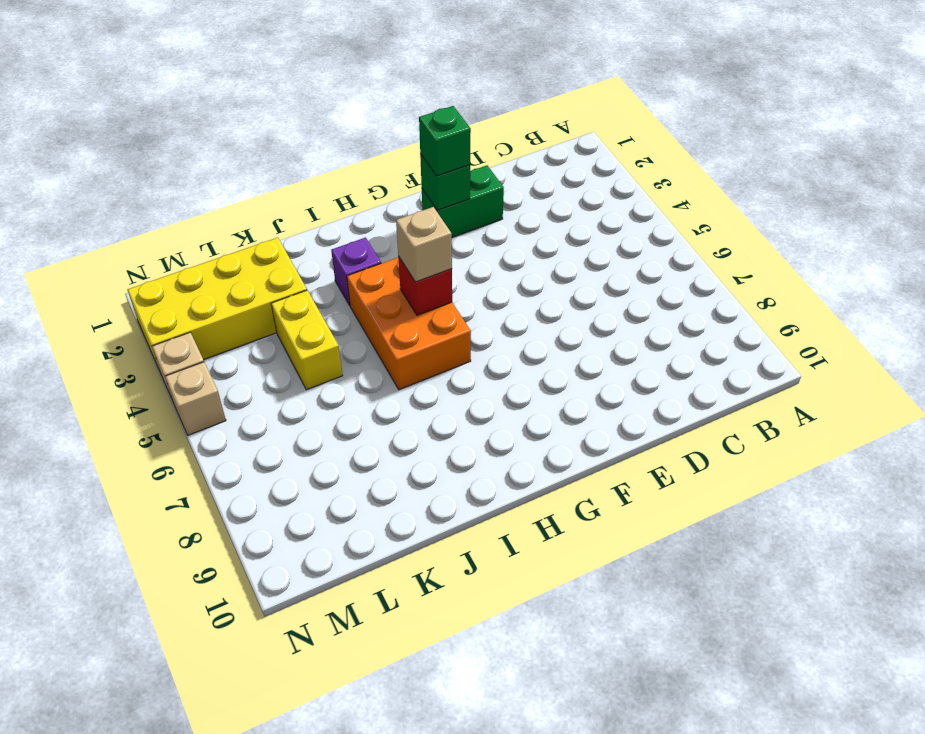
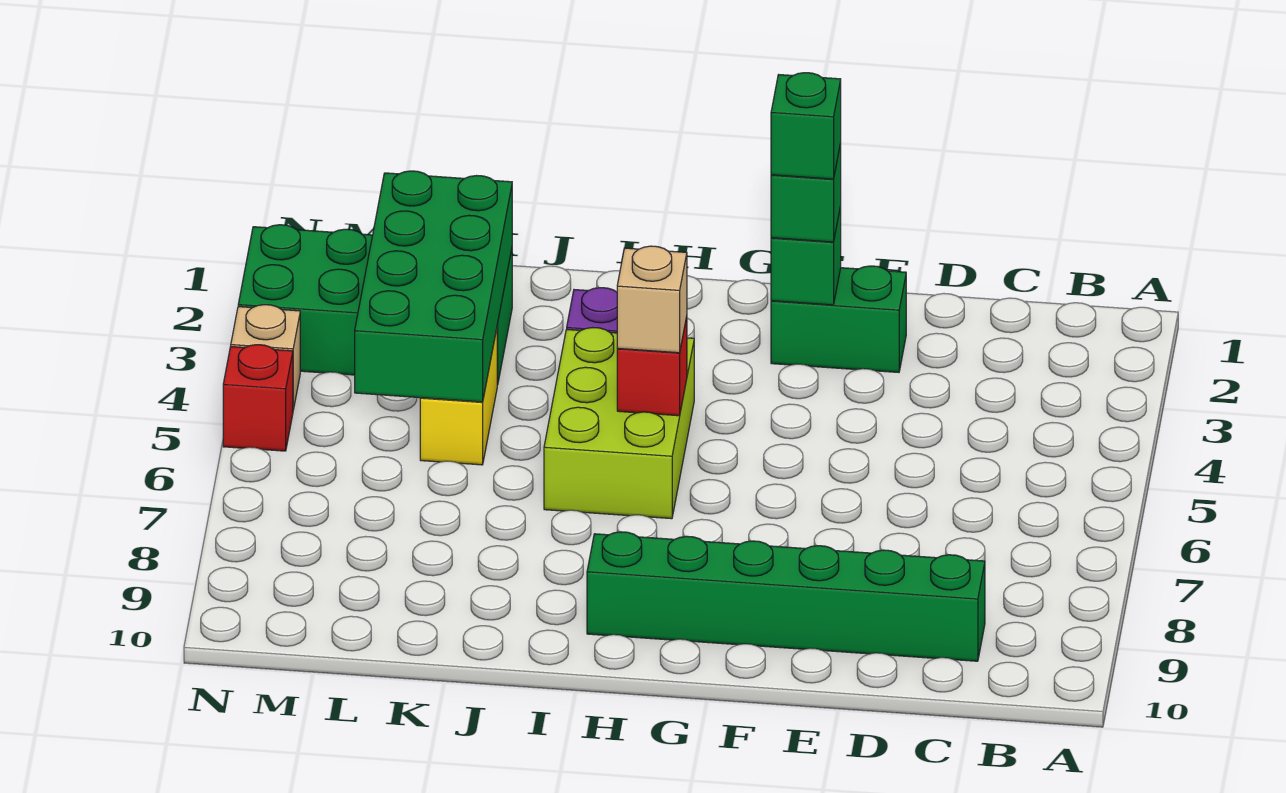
none -> green 1x6 brick [587,532,985,661]
none -> green 1x1 brick [771,73,841,179]
orange 2x3 brick [347,258,471,390] -> lime 2x3 brick [544,328,694,519]
yellow 2x4 brick [128,238,307,371] -> green 2x4 brick [238,225,512,385]
none -> green 2x4 brick [355,171,512,402]
tan 1x1 brick [165,362,226,435] -> red 1x1 brick [223,345,293,451]

